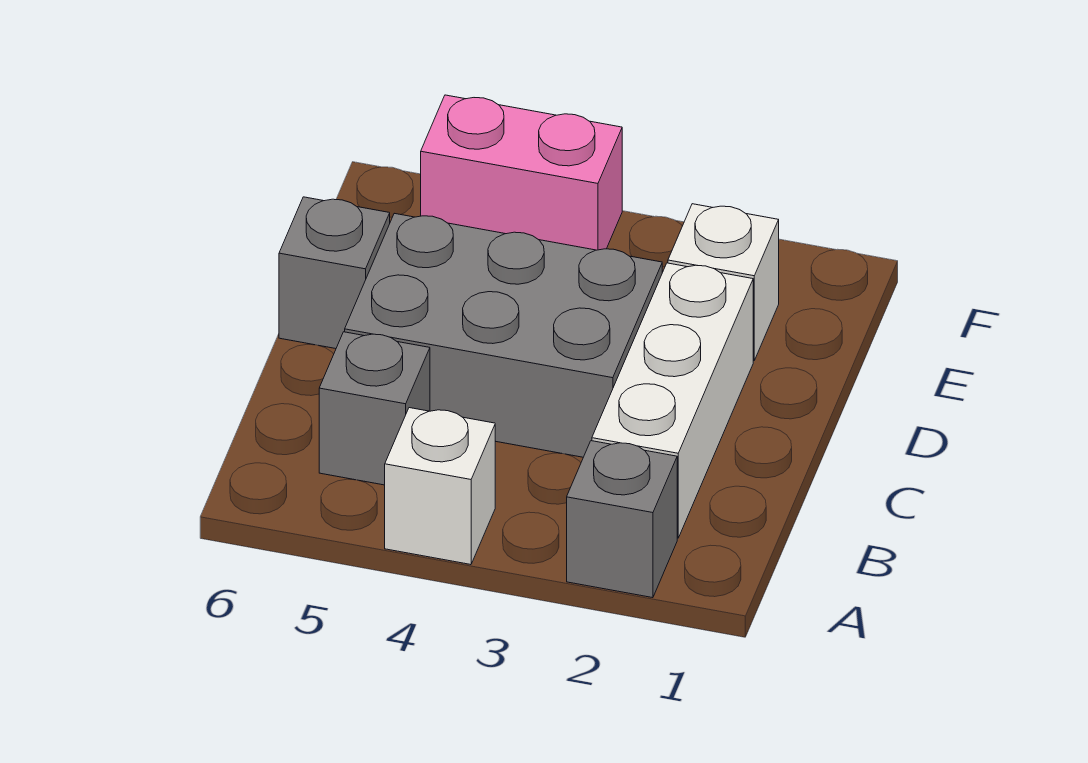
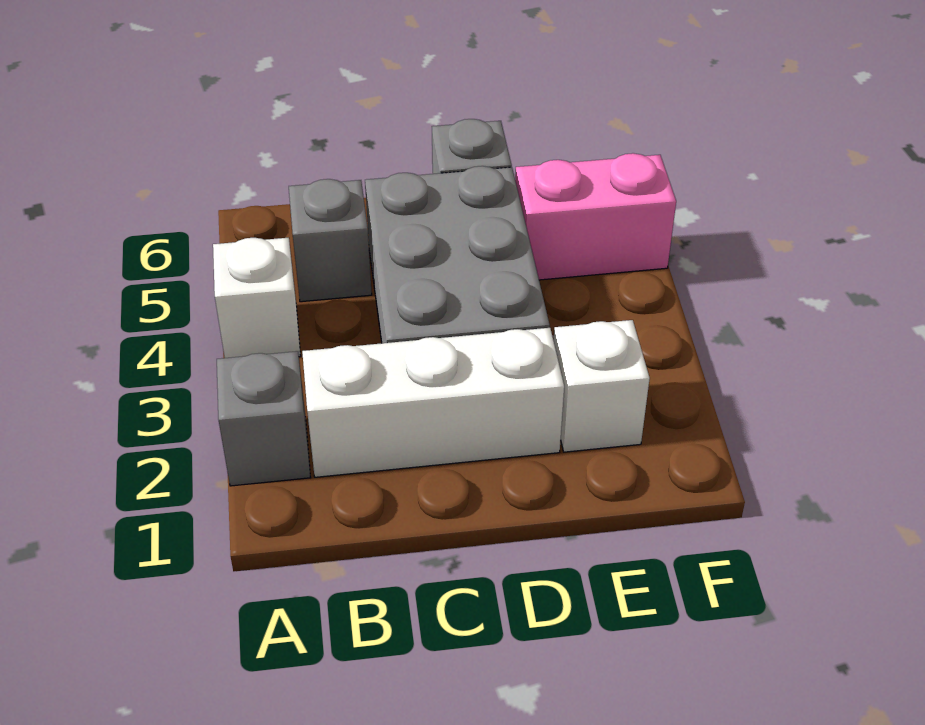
pink 1x2 brick [421,95,622,250] -> pink 1x2 brick turned to [515,153,676,280]

